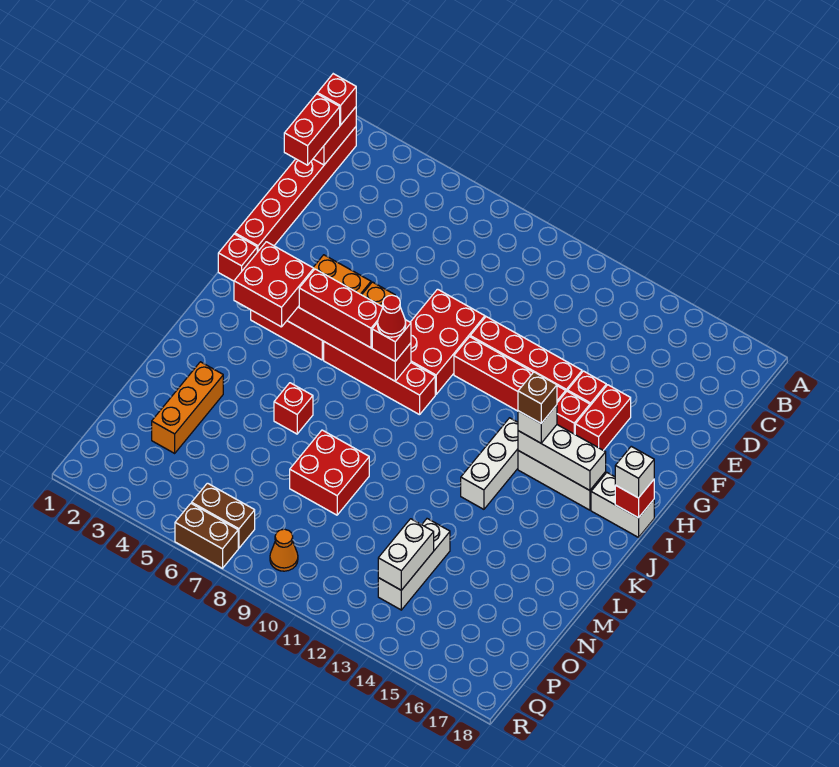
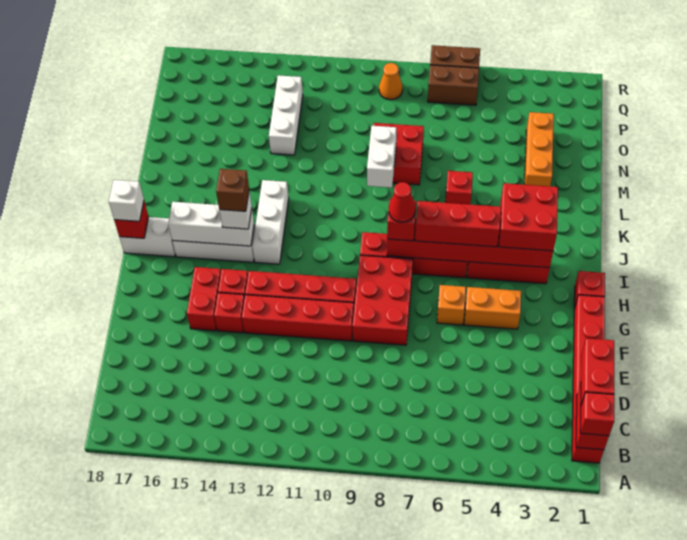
white 1x2 brick [378,519,434,590] -> white 1x2 brick moved to [367,126,396,188]

